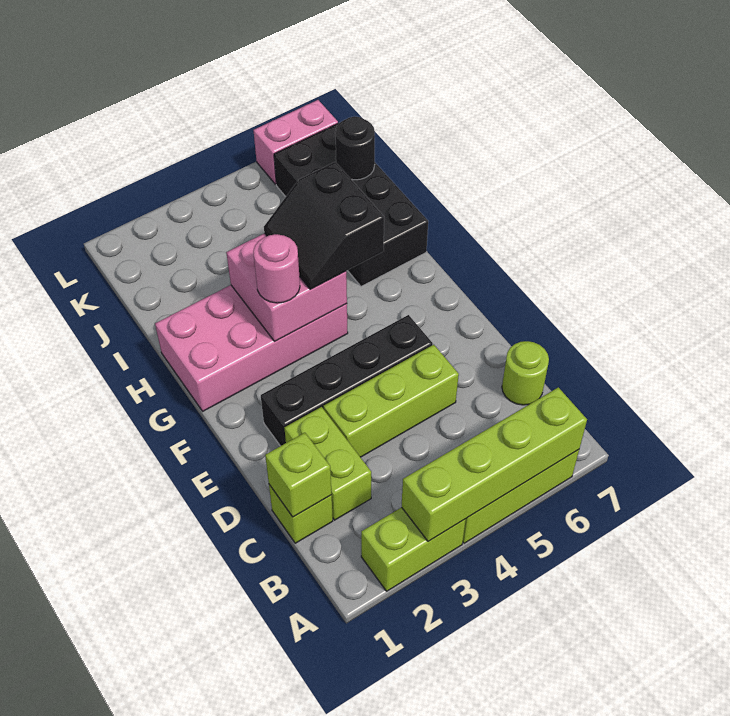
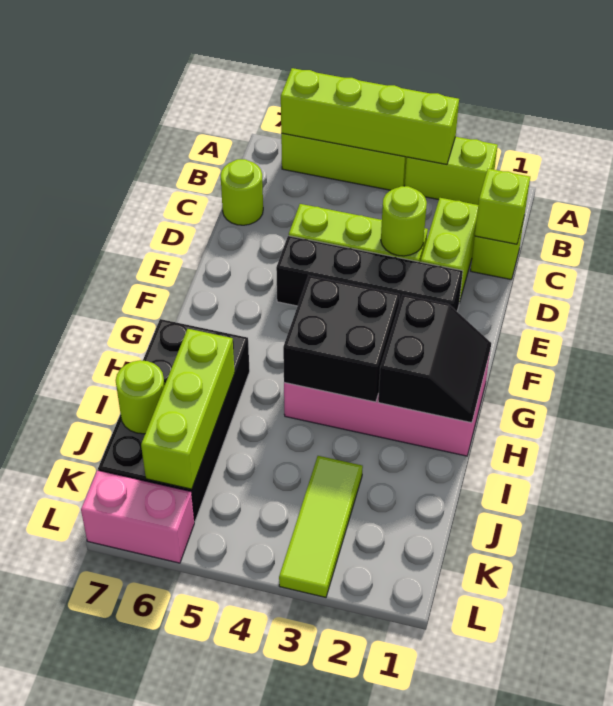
none -> lime 1x1 round brick [381,186,427,256]
pink 2x2 brick [226,233,347,341] -> black 2x2 brick [283,276,400,402]
pink 1x1 round brick [253,234,300,303] -> none
black 2x2 slope [264,162,384,289] -> black 2x2 slope moved to [378,295,491,423]
none -> lime 1x3 brick [141,329,235,489]
none -> lime 1x3 tile [279,456,363,597]
black 1x1 round brick [335,116,375,180] -> lime 1x1 round brick [116,360,165,434]

